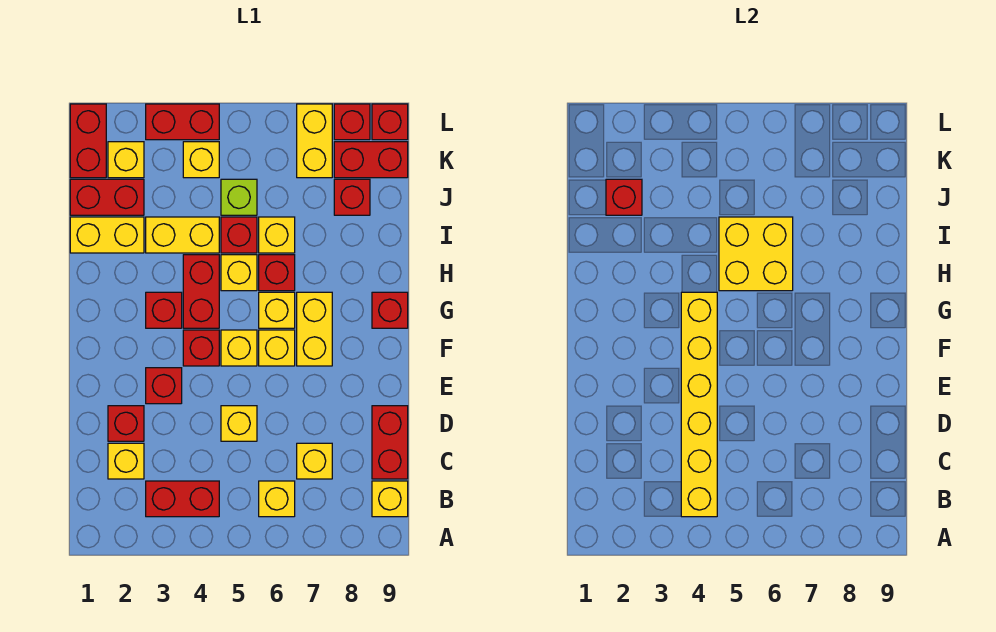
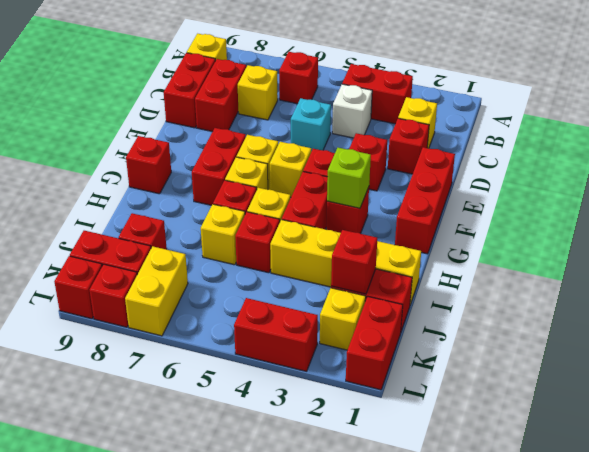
yellow 1x6 brick [681,292,717,517] -> none
yellow 1x1 brick [259,481,295,517] -> red 1x1 brick [279,52,318,104]
none -> white 1x1 brick [332,84,372,138]
none -> red 1x2 brick [195,59,246,132]
yellow 1x1 brick [221,406,257,441] -> cyan 1x1 brick [291,98,331,151]
none -> red 1x3 brick [395,147,455,254]
yellow 1x2 brick [297,292,332,366] -> red 1x2 brick [192,128,246,205]
yellow 2x2 brick [719,217,793,291] -> none
lime 1x1 brick [221,179,257,215] -> lime 1x1 brick moved to [327,148,371,208]
yellow 1x1 brick [183,142,219,178] -> none

